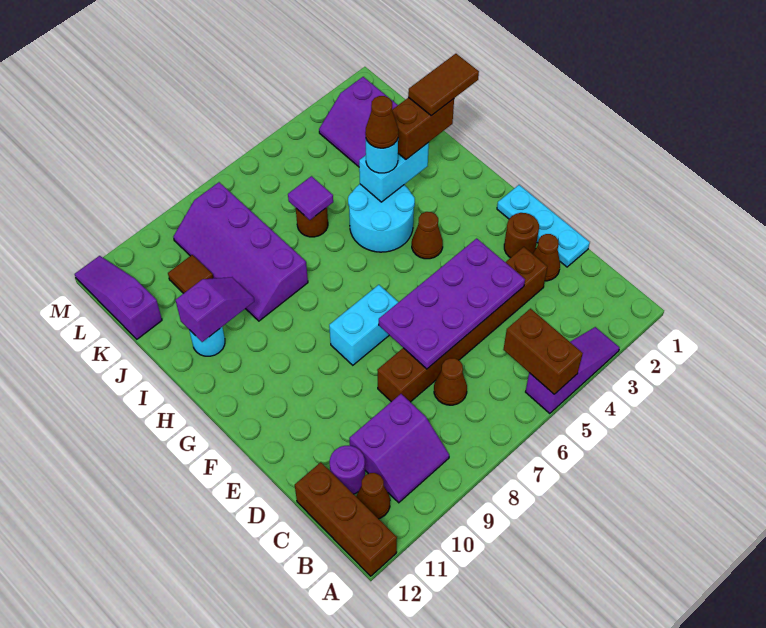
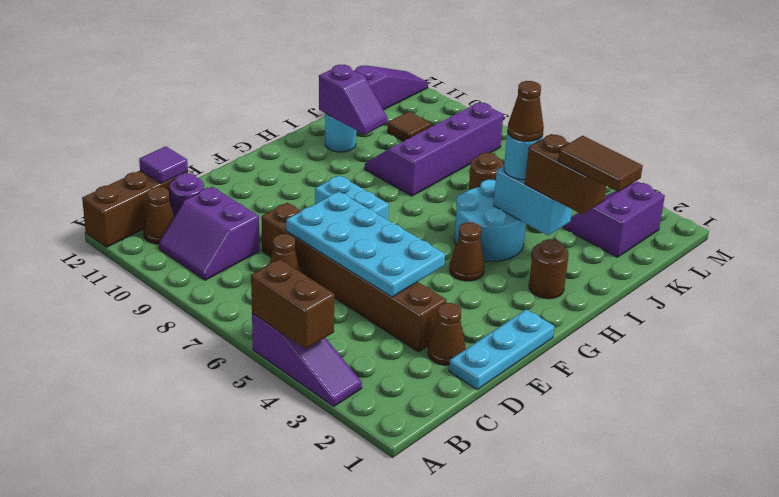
brown 1x2 brick [503,309,583,394] -> brown 1x2 brick turned to [251,259,335,349]
purple 2x4 plate [379,238,525,369] -> cyan 2x4 plate [286,192,445,297]
brown 1x1 round brick [504,213,539,258] -> brown 1x1 round brick moved to [529,239,569,299]
purple 1x1 tile [288,176,333,220] -> purple 1x1 tile moved to [139,146,188,184]

